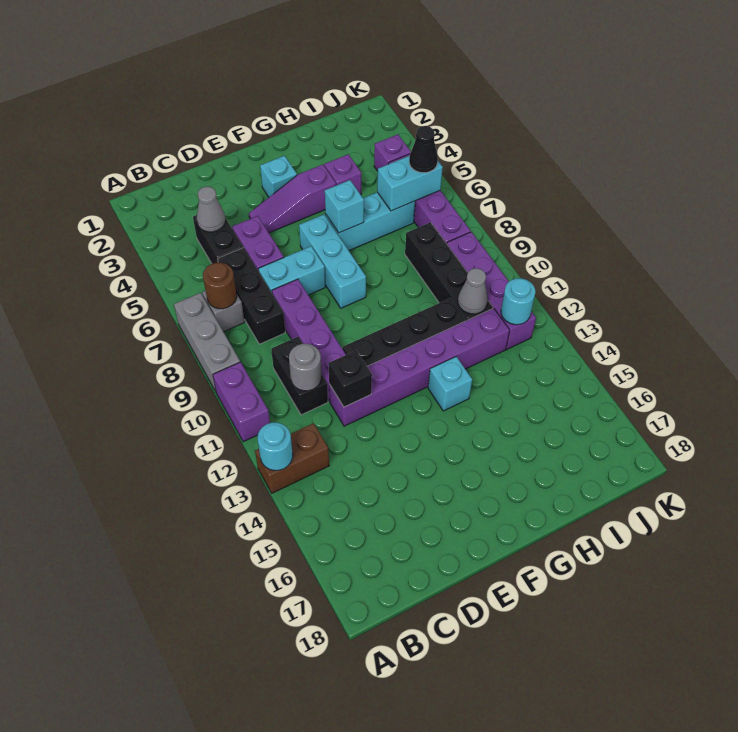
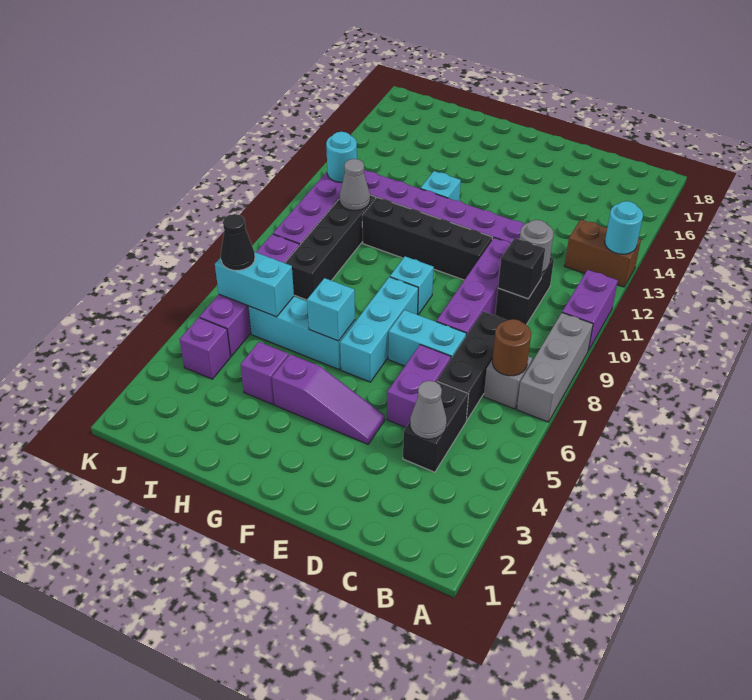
black 1x1 brick [328,350,372,407] -> black 1x1 brick moved to [498,238,545,299]
cyan 1x1 brick [260,156,297,197] -> cyan 1x1 brick moved to [390,256,434,315]

